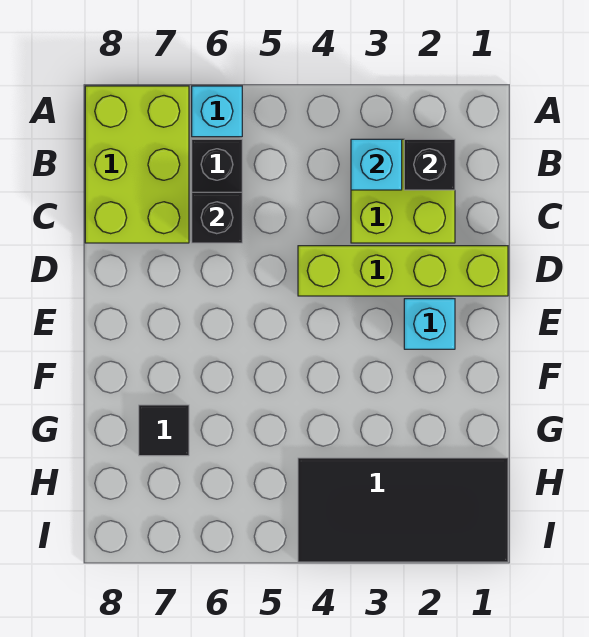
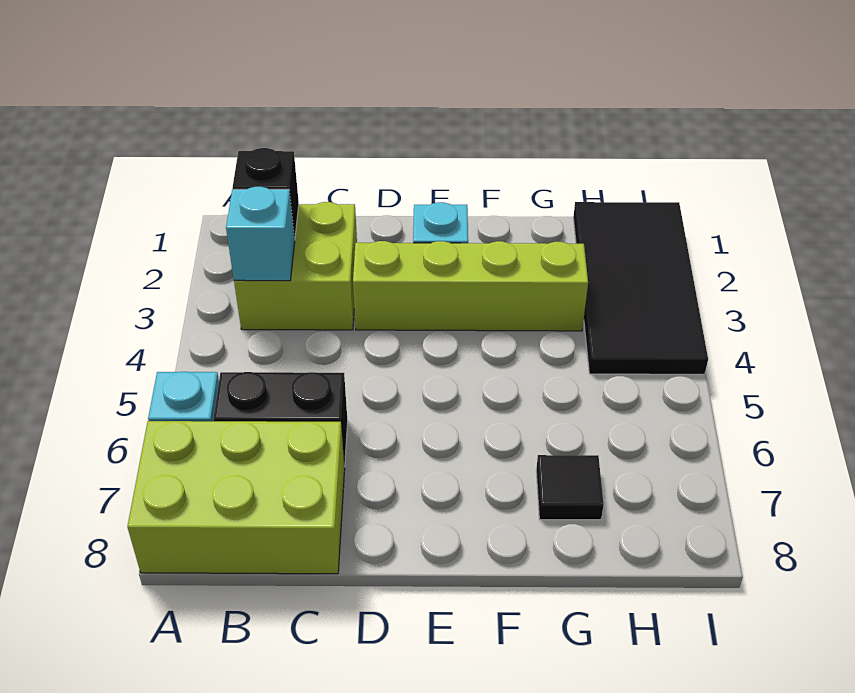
black 1x1 brick [192,192,242,243] -> none
lime 1x4 brick [298,246,508,296] -> lime 1x4 brick turned to [353,241,588,331]

